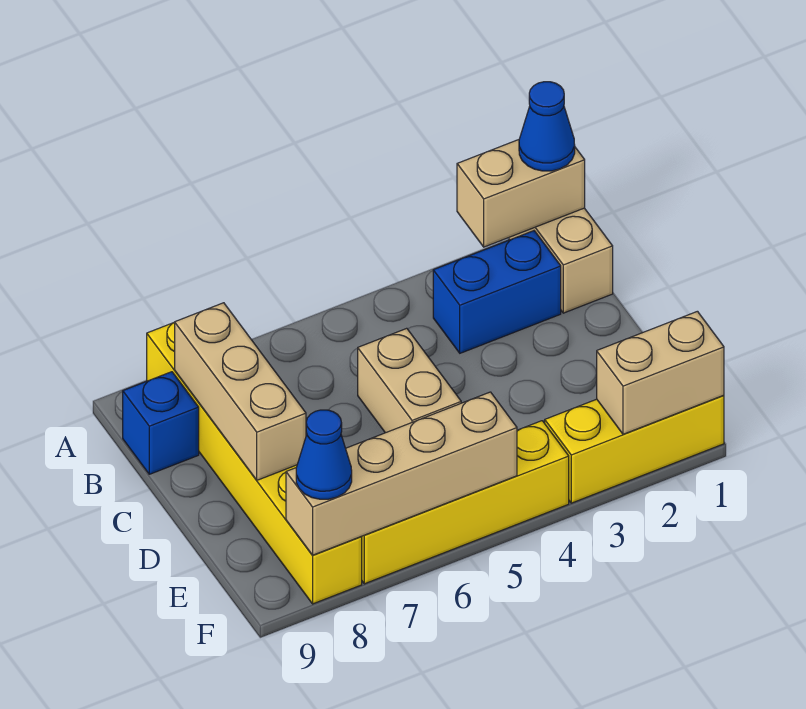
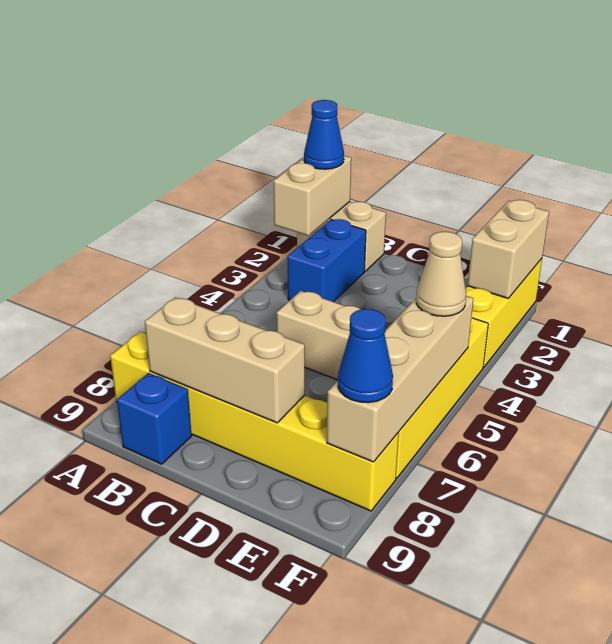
none -> tan 1x1 cone [416,232,466,316]

